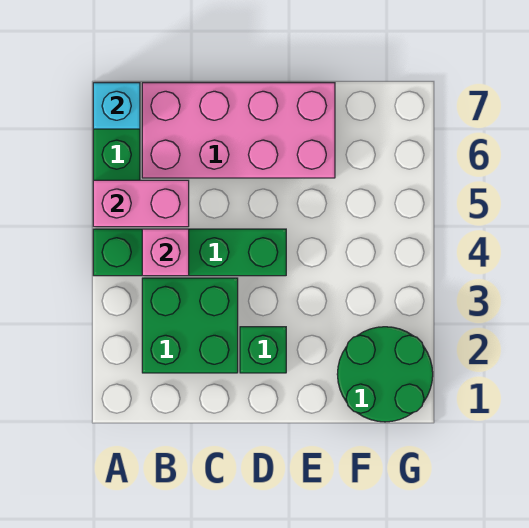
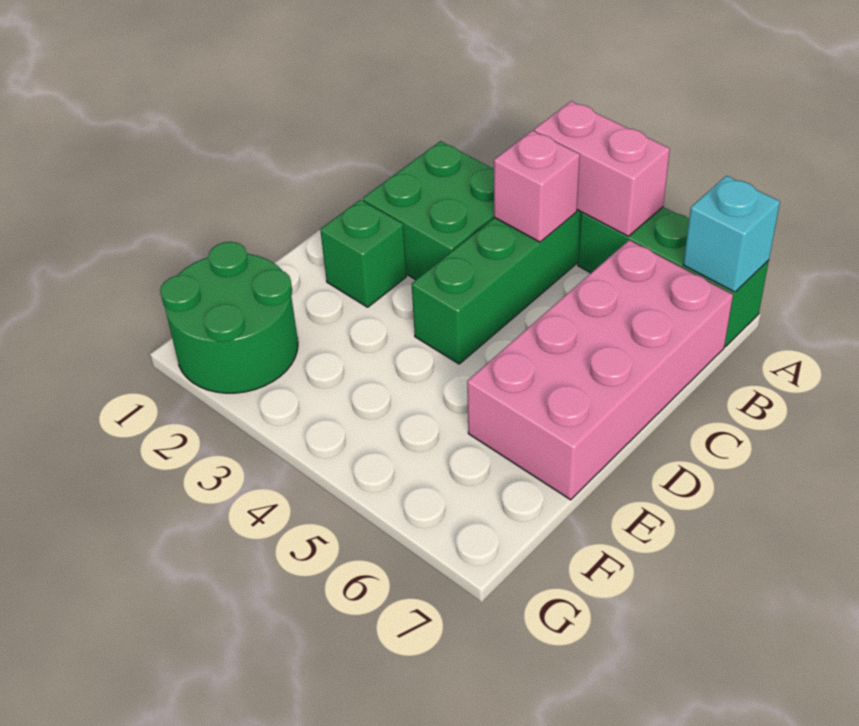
pink 1x2 brick [93,180,189,227] -> pink 1x2 brick turned to [534,101,670,236]

